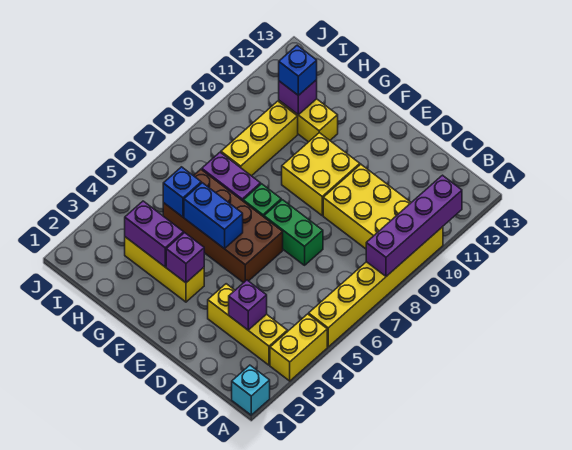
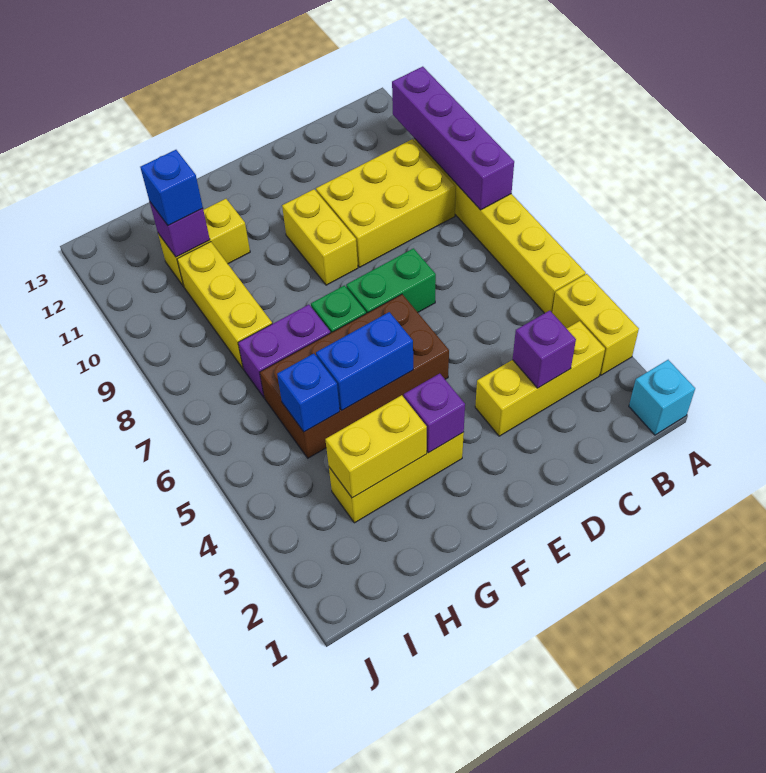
yellow 2x2 brick [282,133,360,215] -> yellow 1x2 brick [282,189,358,285]
purple 1x2 brick [125,201,184,267] -> yellow 1x2 brick [325,395,427,498]

